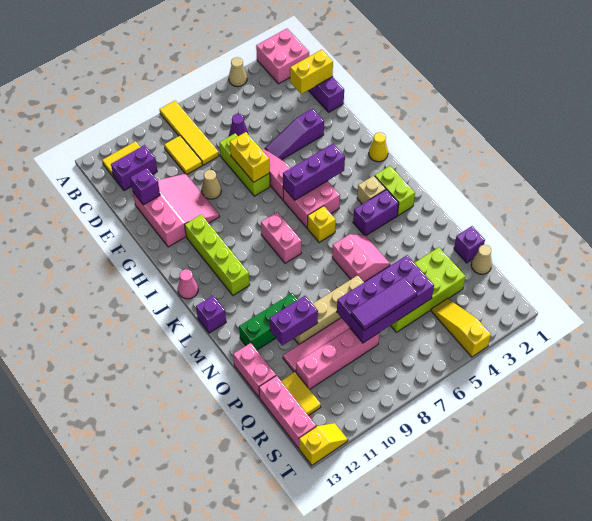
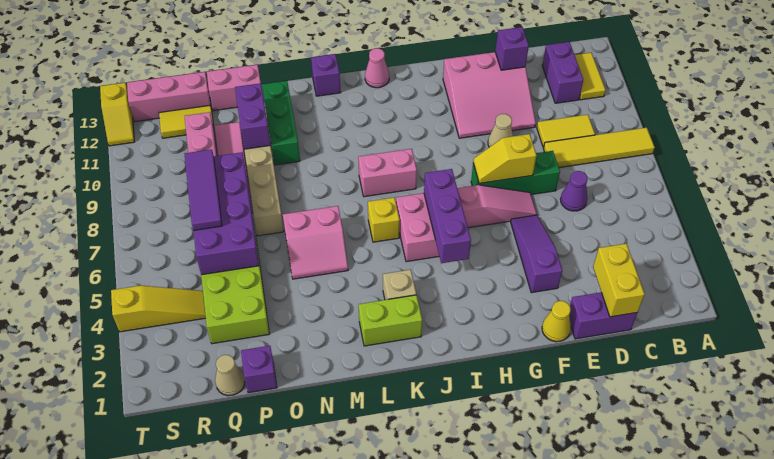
pink 2x2 brick [256,29,309,84] -> none
tan 1x1 cone [229,57,247,87] -> none
lime 1x3 brick [219,133,270,196] -> green 1x3 brick [471,151,560,195]
yellow 1x2 brick [230,132,270,182] -> yellow 1x2 slope [473,134,536,183]
lime 1x4 brick [185,215,250,295] -> none
yellow 1x1 cone [369,132,388,162] -> yellow 1x1 cone moved to [542,301,571,342]
purple 1x2 brick [353,190,399,236] -> none

